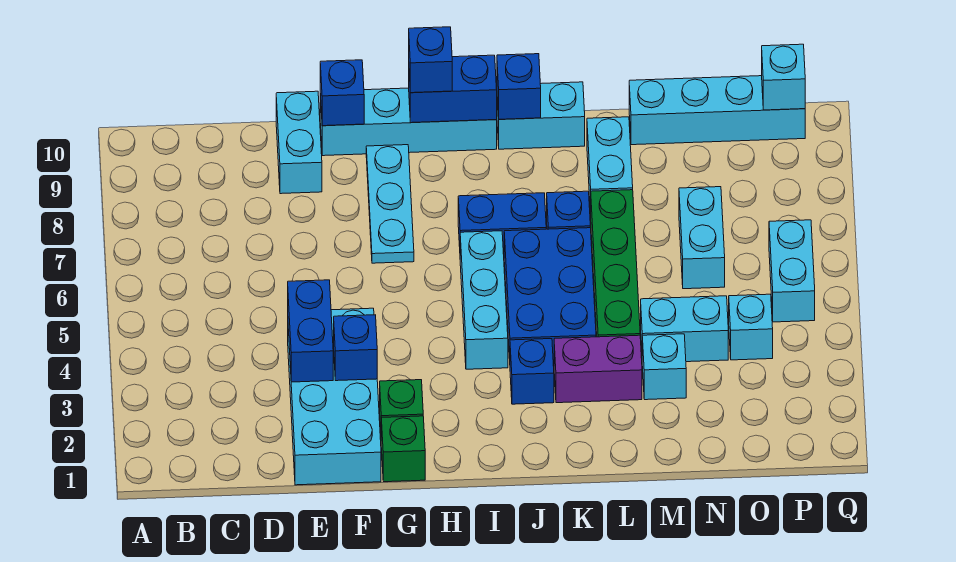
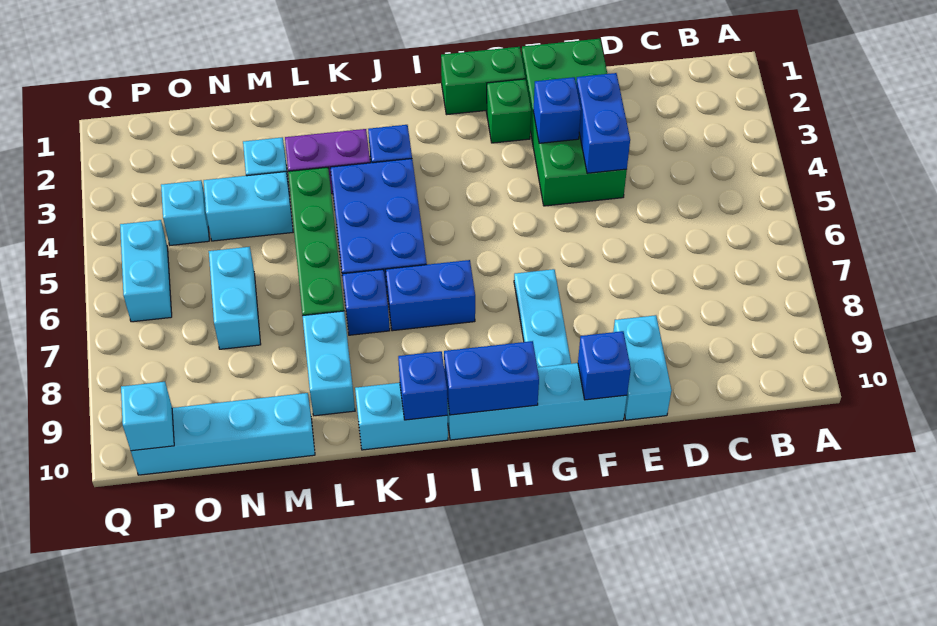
cyan 2x4 brick [288,308,381,485] -> green 2x4 brick [522,39,627,206]
green 1x1 brick [381,416,425,482] -> green 1x2 brick [441,47,525,115]
blue 1x1 brick [409,27,452,93] -> none
cyan 1x3 brick [460,231,508,369] -> none

